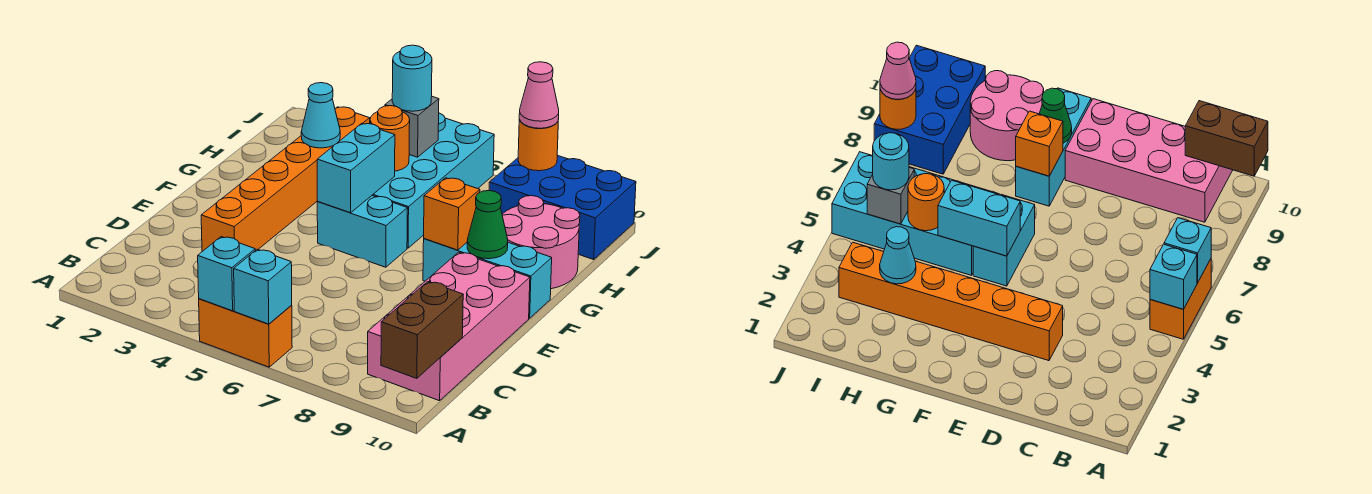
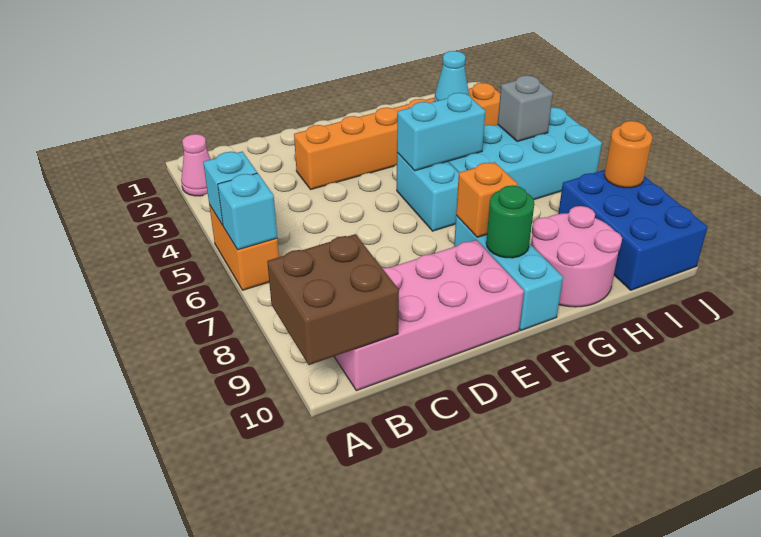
brown 1x2 brick [381,282,463,379] -> brown 2x2 brick [267,234,399,365]
green 1x1 cone [467,191,508,259] -> green 1x1 round brick [486,185,534,258]
orange 1x1 round brick [370,106,410,171] -> none
cyan 1x1 round brick [392,45,432,111] -> none
pink 1x1 cone [519,62,559,128] -> pink 1x1 cone moved to [181,134,211,196]

